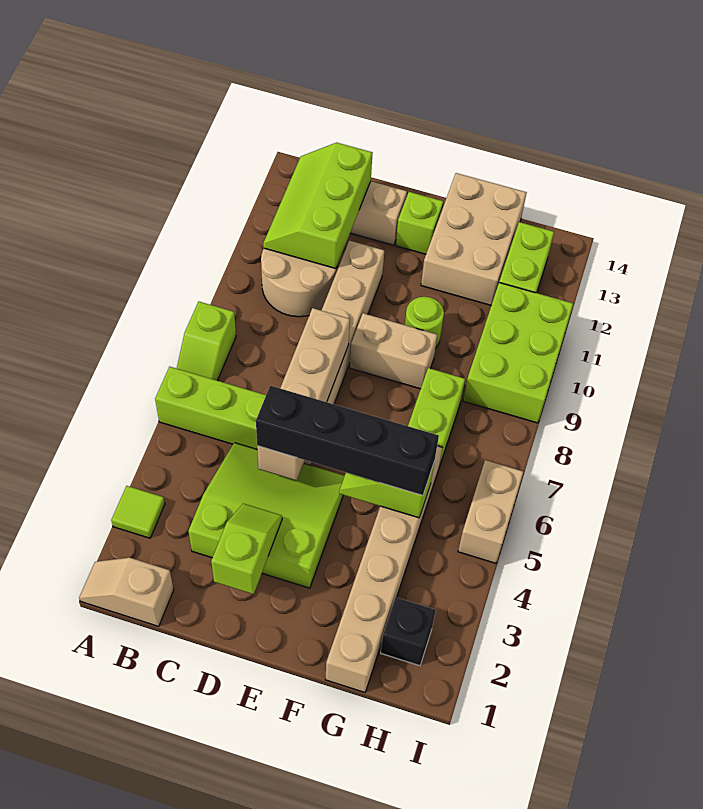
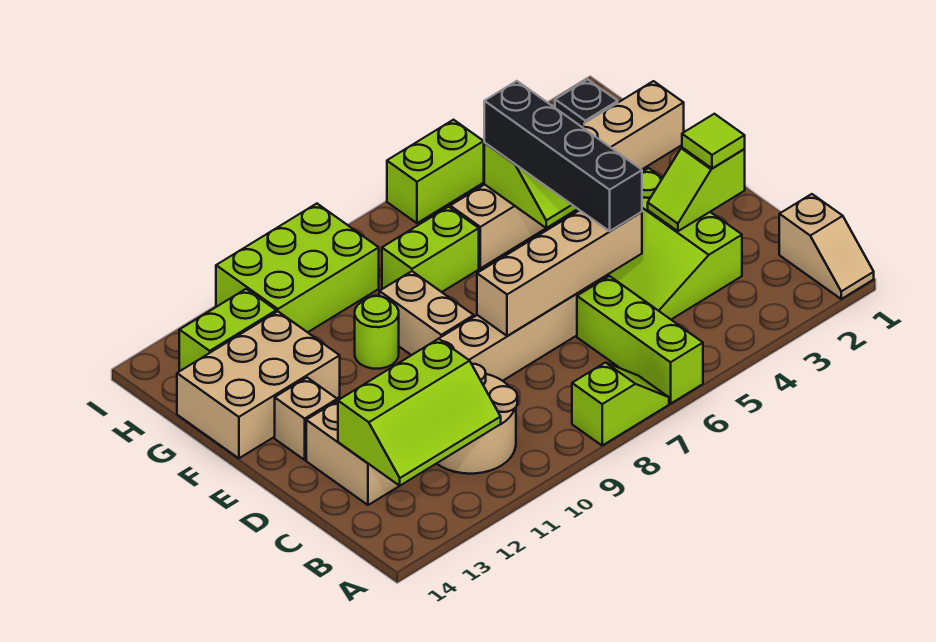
lime 1x1 tile [111,486,165,538] -> lime 1x1 tile moved to [682,114,745,168]
lime 1x1 brick [396,192,443,254] -> tan 1x1 brick [275,378,337,460]
tan 1x2 brick [458,460,523,563] -> lime 1x2 brick [387,120,484,223]

